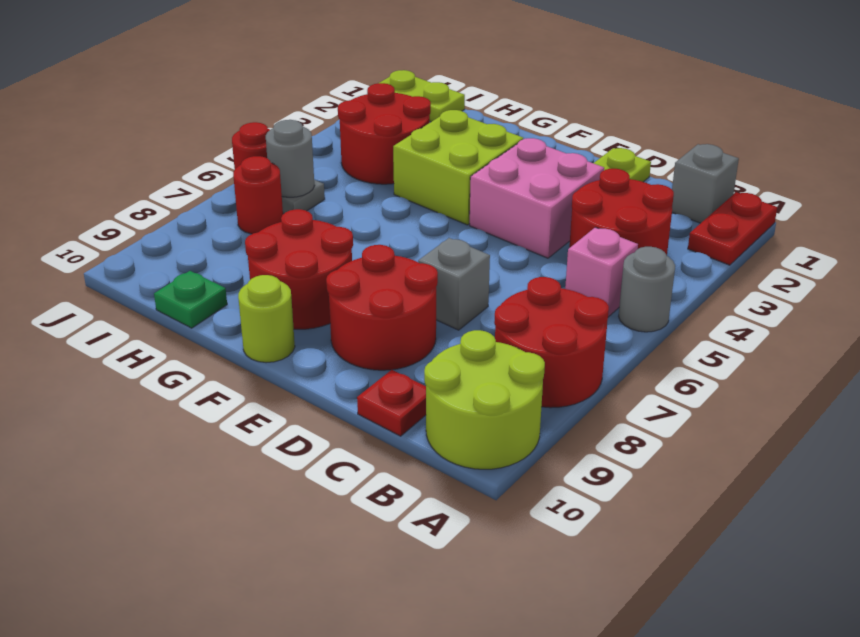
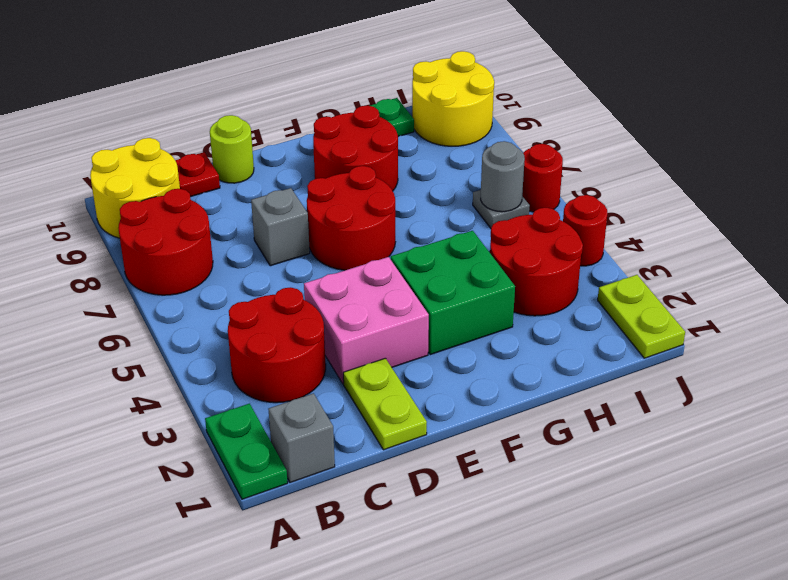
red 1x2 plate [688,192,777,265] -> green 1x2 plate [205,404,288,499]
grey 1x1 round brick [619,247,675,332] -> none
lime 2x2 round brick [424,330,545,469] -> yellow 2x2 round brick [90,138,180,238]
pink 1x1 brick [565,227,638,317] -> none
red 2x2 round brick [326,245,438,370] -> red 2x2 round brick moved to [307,166,395,270]
lime 2x2 brick [393,110,523,225] -> green 2x2 brick [391,231,515,354]
lime 1x1 round brick [238,275,295,363] -> lime 1x1 round brick moved to [210,115,254,183]
lime 1x2 plate [380,70,465,122] -> lime 1x2 plate turned to [598,275,685,358]
red 1x1 round brick [233,156,283,234] -> red 1x1 round brick moved to [563,195,607,266]
none -> yellow 2x2 round brick [412,51,494,146]

